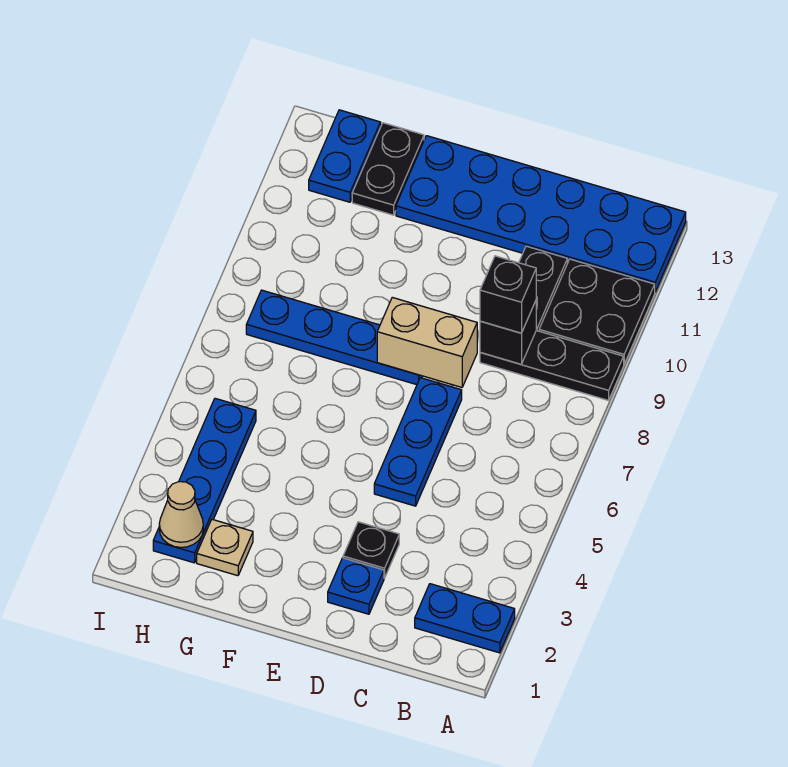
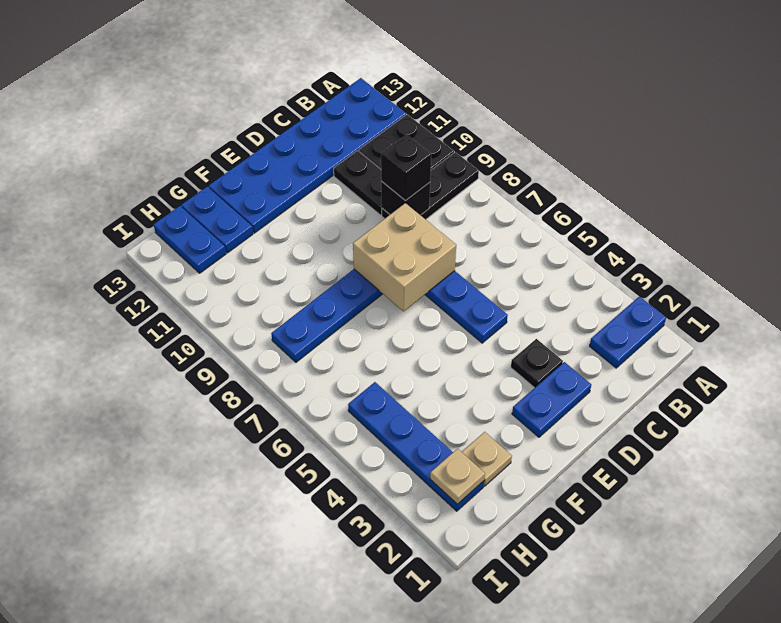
blue 1x1 plate [328,558,384,614] -> blue 1x2 plate [512,362,591,437]
tan 1x2 brick [377,297,477,387] -> tan 2x2 brick [353,203,456,311]
black 1x2 plate [352,123,424,215] -> blue 1x2 plate [181,187,253,253]
tan 1x1 cone [159,482,203,547] -> tan 1x1 plate [430,449,485,504]

